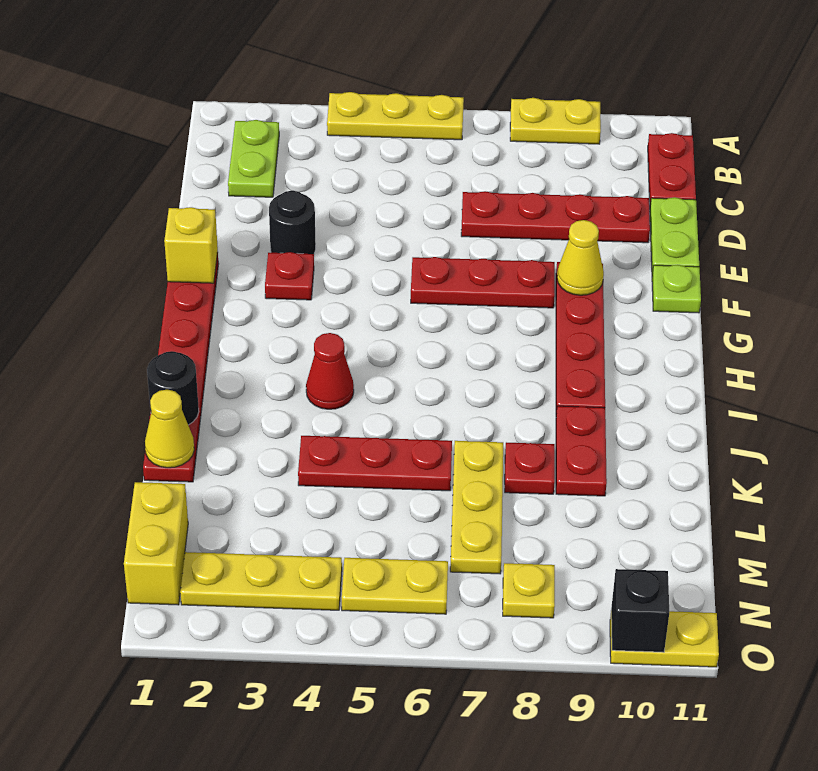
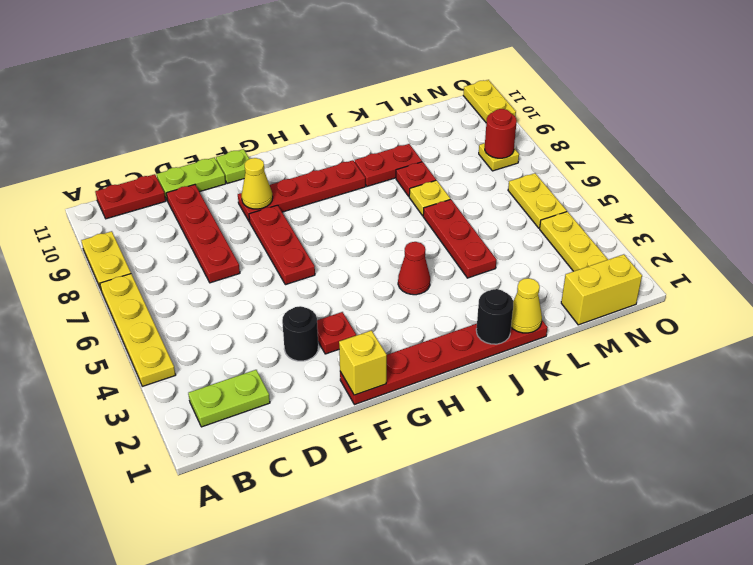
yellow 1x3 plate [327,92,464,140] -> yellow 1x4 plate [100,274,176,386]
yellow 1x3 plate [450,441,503,574] -> yellow 1x1 plate [409,180,450,216]
none -> red 1x1 round brick [485,109,517,158]
black 1x1 brick [611,569,669,652] -> none

